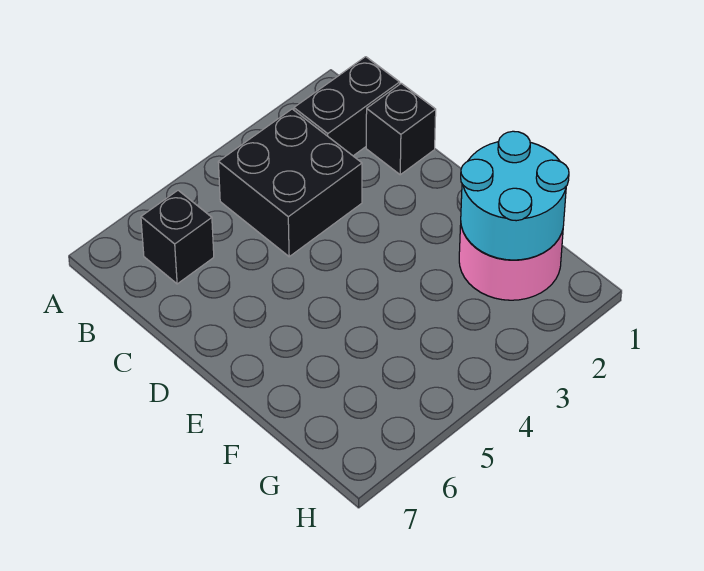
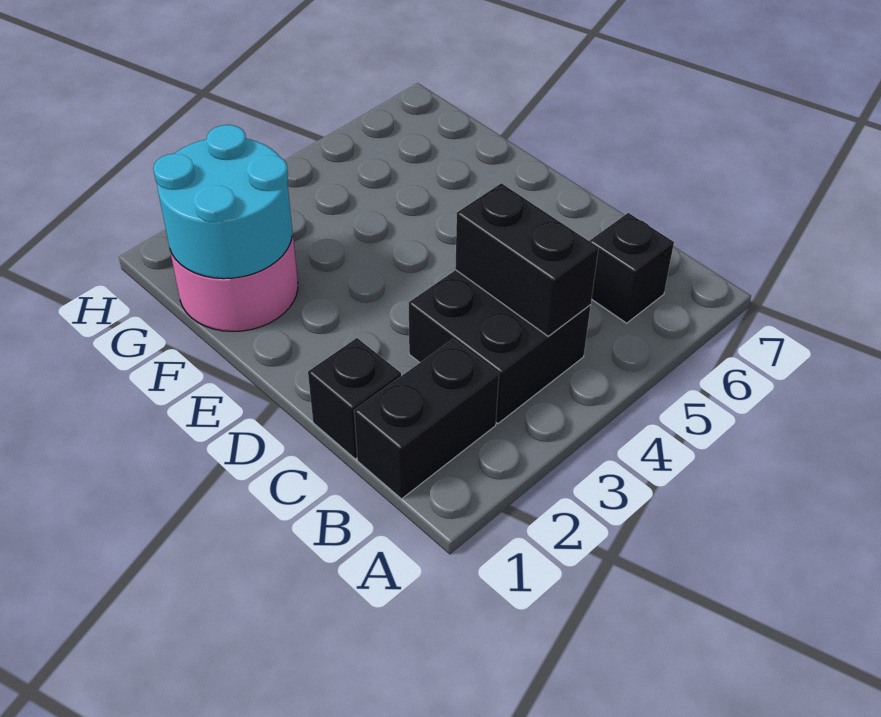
none -> black 1x2 brick [455,183,598,336]

